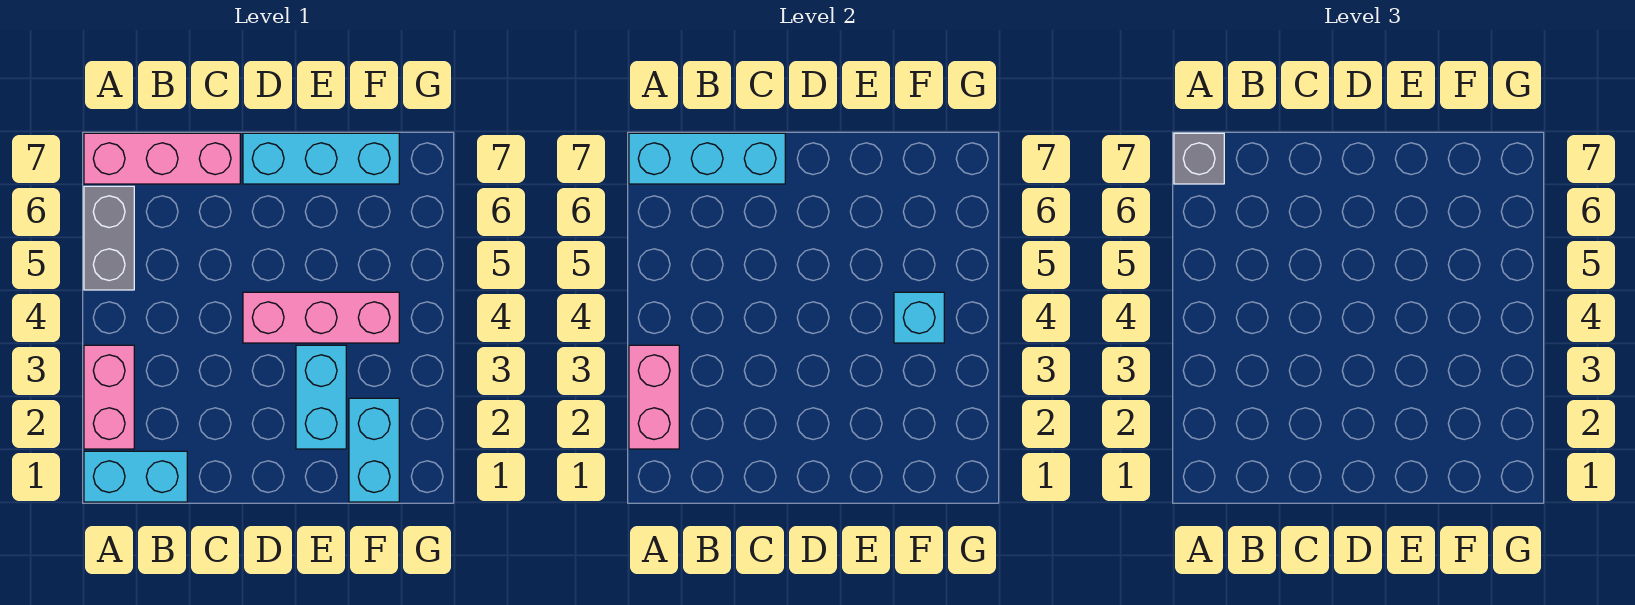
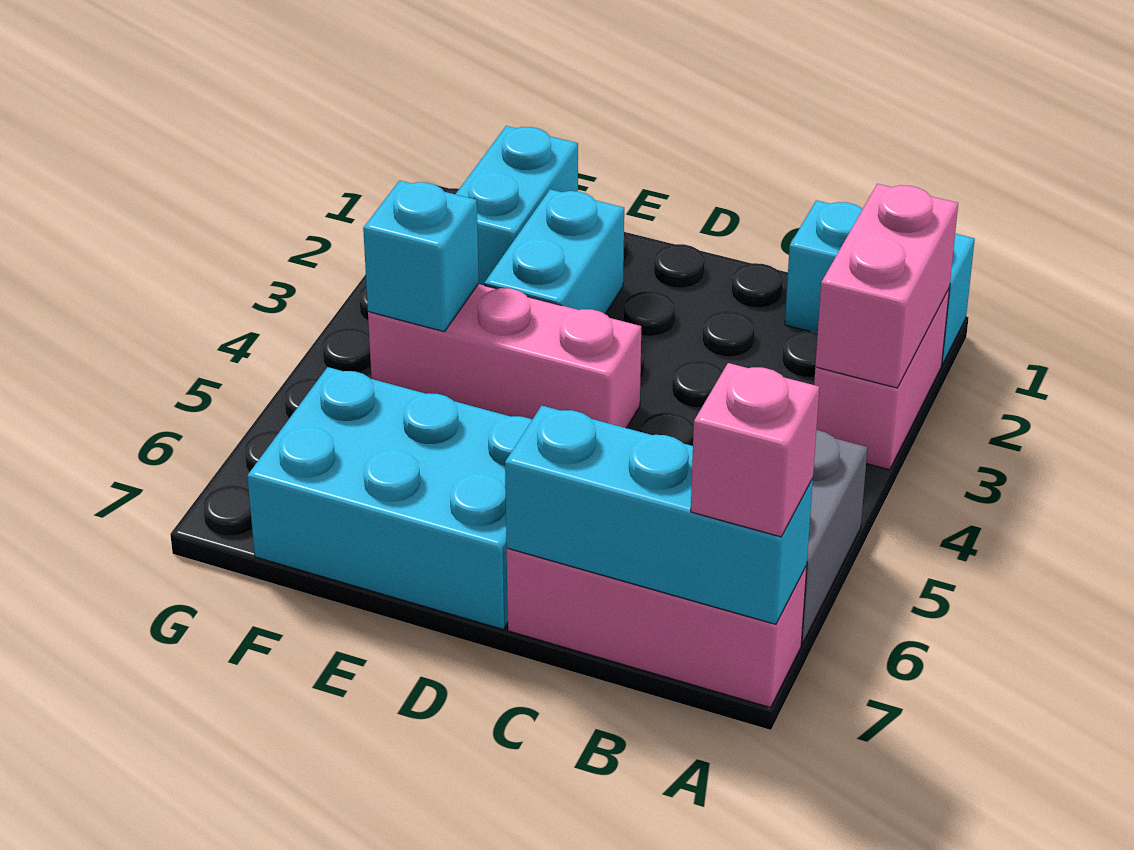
grey 1x1 brick [1174,133,1224,184] -> pink 1x1 brick [691,363,819,537]
cyan 1x3 brick [243,133,399,184] -> cyan 2x3 brick [247,367,532,630]

